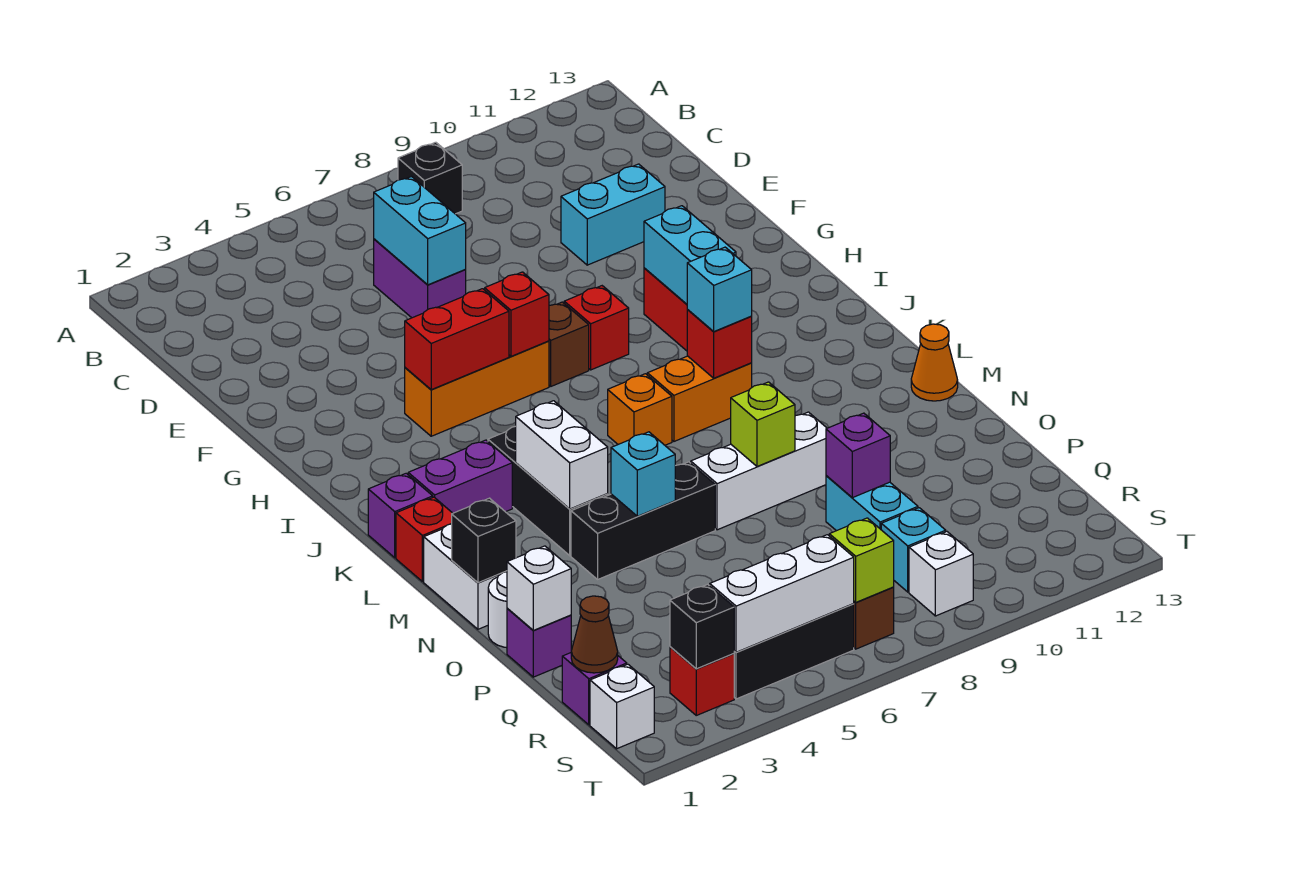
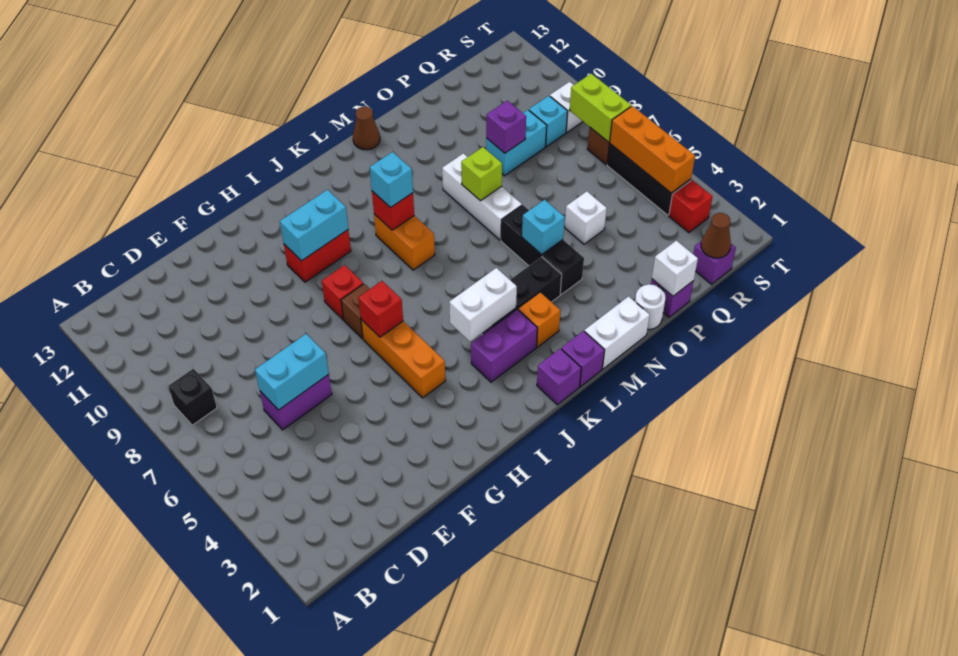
cyan 1x2 brick [561,164,665,265] -> none
red 1x2 brick [405,289,509,390] -> none
purple 1x2 brick [408,440,512,513] -> purple 1x2 brick turned to [471,309,537,382]
orange 1x1 brick [608,374,672,445] -> orange 1x1 brick moved to [518,292,560,347]
red 1x1 brick [396,497,453,582] -> purple 1x1 brick [561,331,604,387]
white 1x2 brick [516,401,608,509] -> white 1x2 brick moved to [449,268,517,342]
orange 1x1 cone [911,324,958,401] -> brown 1x1 cone [353,107,380,150]
black 1x1 brick [452,498,516,583] -> none
white 1x1 brick [590,664,654,749] -> white 1x1 brick moved to [565,191,607,244]
black 1x1 brick [670,584,734,669] -> none
white 1x3 brick [710,535,854,652] -> orange 1x3 brick [610,106,695,193]
lime 1x1 brick [829,518,894,602] -> lime 1x2 brick [570,74,631,142]

